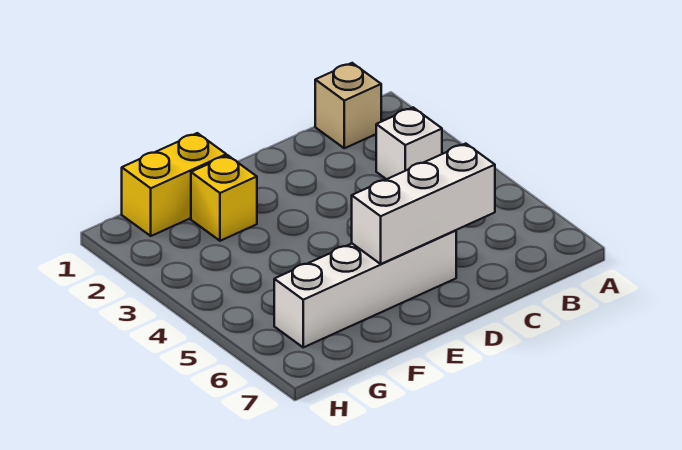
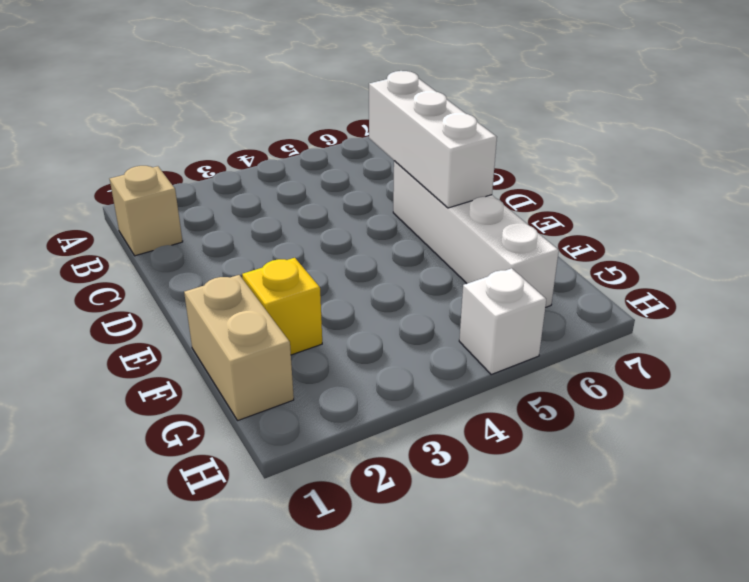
white 1x1 brick [376,108,442,179] -> white 1x1 brick moved to [459,268,546,374]
yellow 1x2 brick [122,133,226,236] -> tan 1x2 brick [184,275,294,421]

